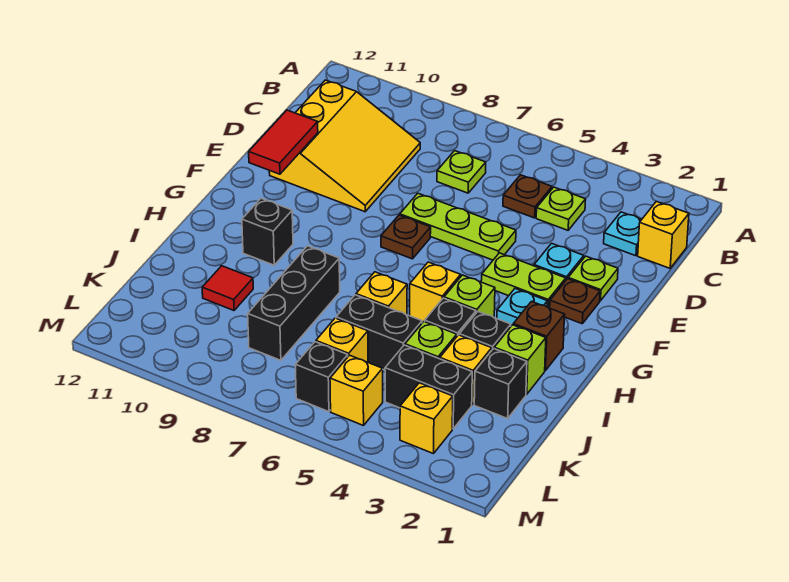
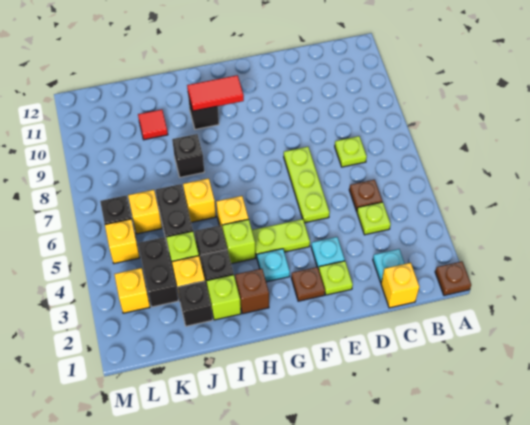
yellow 3x3 slope [269,80,420,212] -> none
red 1x2 tile [249,110,318,174] -> red 1x2 tile moved to [187,75,244,111]
lime 1x2 plate [481,253,566,308] -> lime 1x2 plate turned to [252,219,310,257]
brown 1x1 plate [381,215,431,259] -> brown 1x1 plate moved to [435,261,471,295]
black 1x3 brick [248,246,340,360] -> black 1x1 brick [172,134,204,177]

